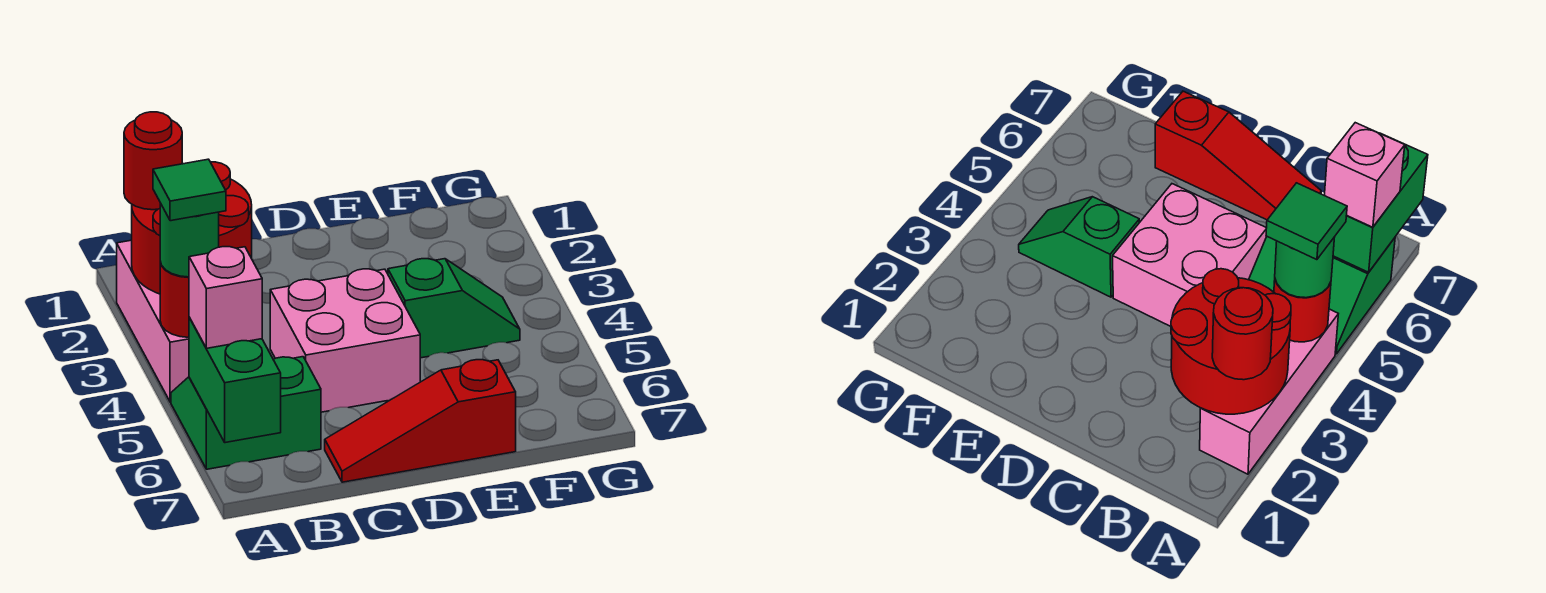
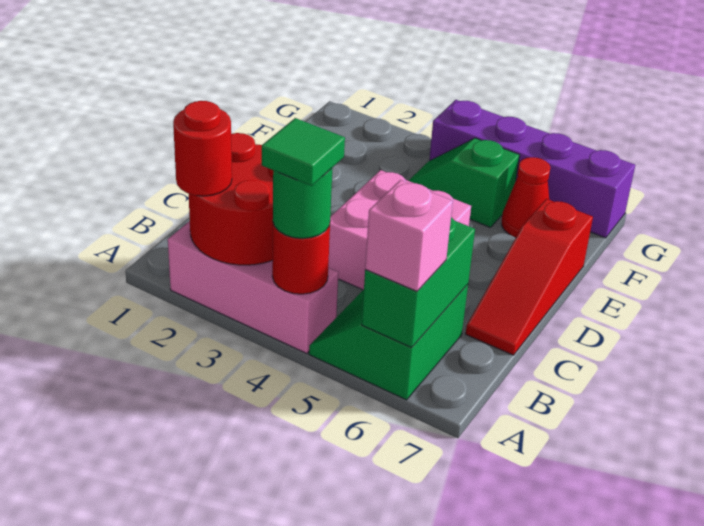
green 1x2 brick [189,317,281,443] -> green 1x2 brick turned to [362,217,475,348]
green 1x2 slope [388,259,520,358] -> green 1x2 slope turned to [409,138,520,227]
none -> red 1x1 cone [502,157,550,237]
none -> purple 1x4 brick [429,100,635,238]

